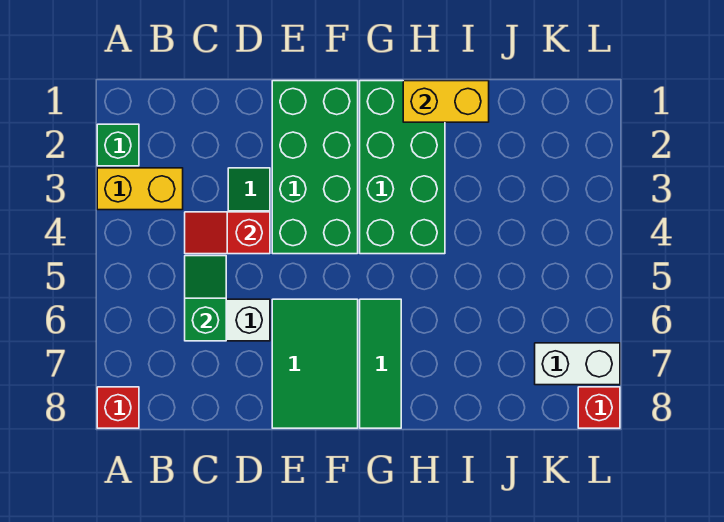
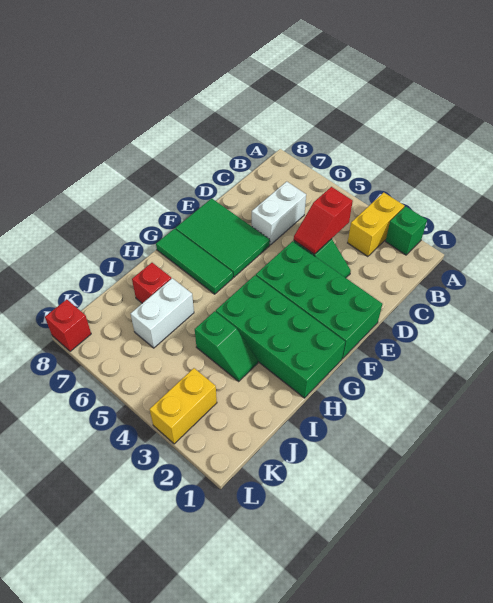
red 1x1 brick [97,387,139,428] -> red 1x1 brick moved to [132,263,171,303]
red 1x2 slope [185,212,270,254] -> red 1x2 slope turned to [294,187,353,254]
green 1x2 slope [185,256,226,341] -> green 1x2 slope moved to [195,311,258,381]
yellow 1x2 brick [403,81,489,122] -> yellow 1x2 brick moved to [150,368,217,444]
white 1x2 brick [535,343,620,385] -> white 1x2 brick moved to [130,278,194,348]

